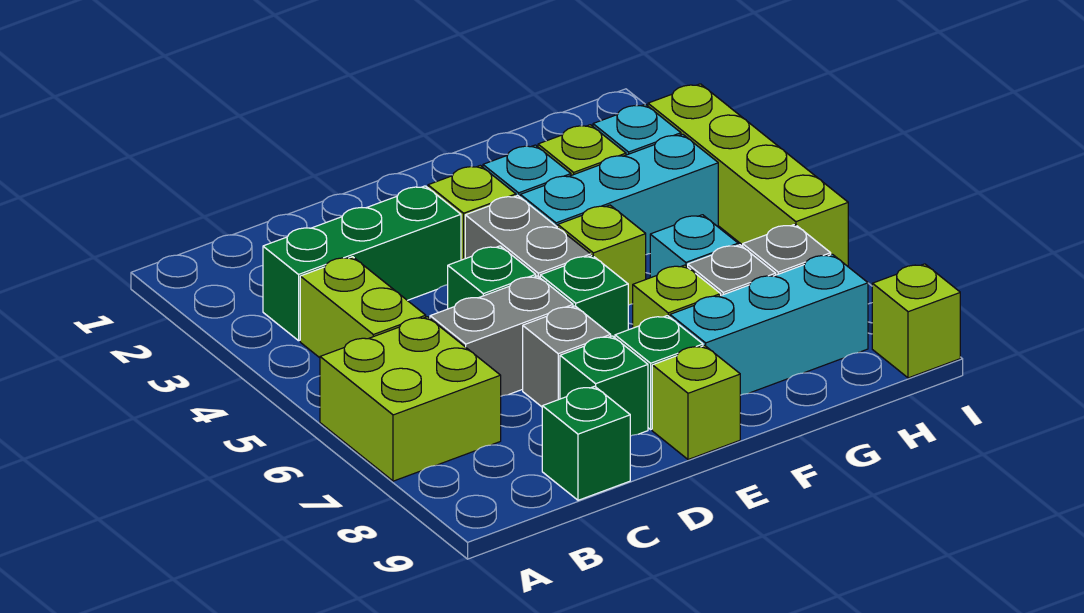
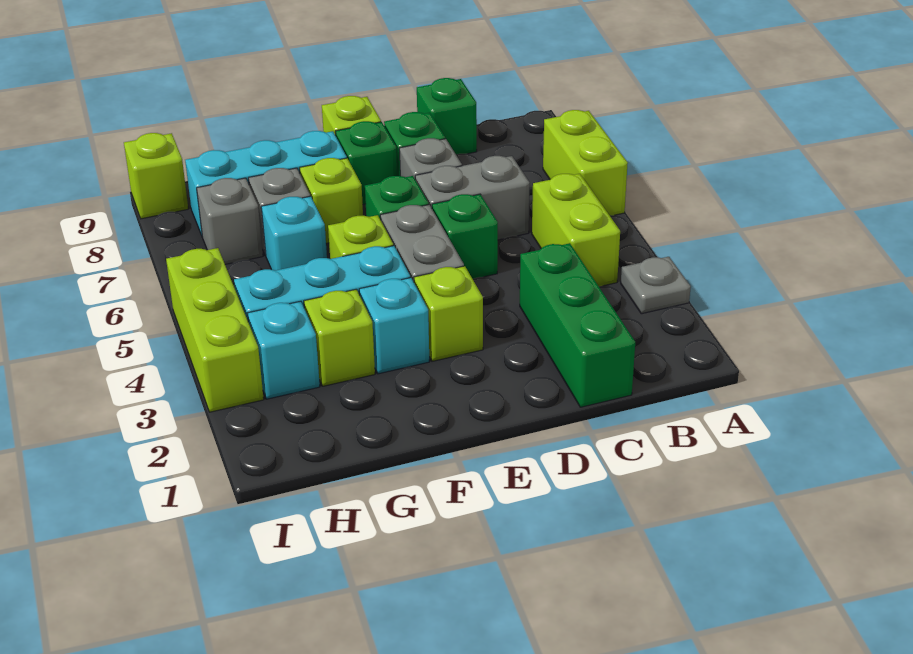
none -> grey 1x1 plate [621,257,691,314]
lime 2x2 brick [320,317,501,481] -> lime 1x2 brick [543,110,628,215]
green 1x3 brick [263,186,461,341] -> green 1x3 brick turned to [520,243,635,407]
lime 1x4 brick [648,84,848,266] -> lime 1x3 brick [166,248,264,412]

